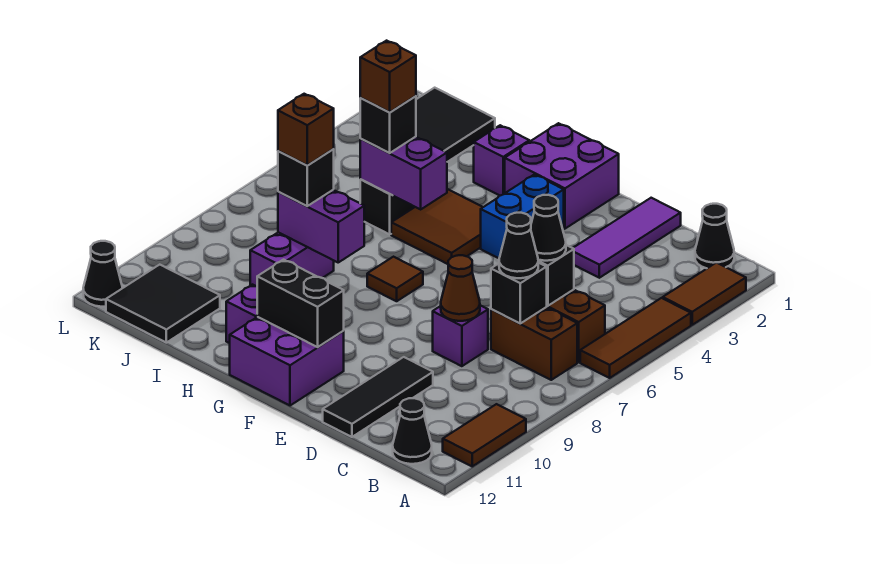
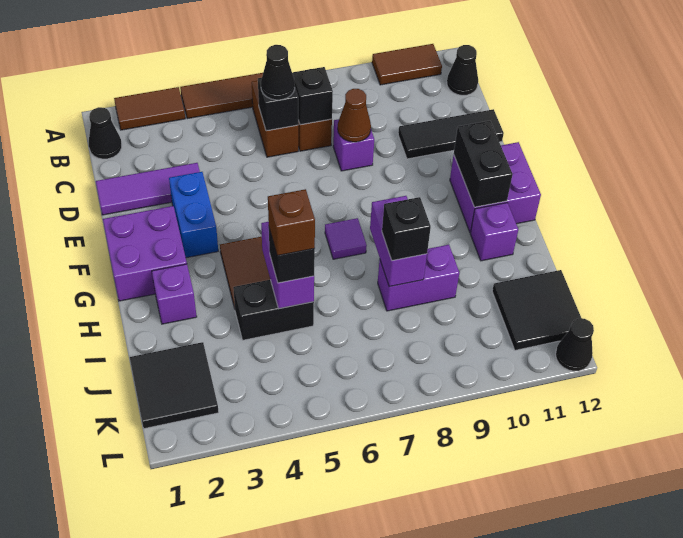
black 1x1 cone [499,213,538,278] -> none
blue 1x2 brick [481,174,564,258] -> blue 1x2 brick turned to [169,172,218,258]
brown 1x1 tile [367,257,423,301] -> purple 1x1 tile [325,218,367,259]
brown 1x1 brick [278,94,334,166] -> none

